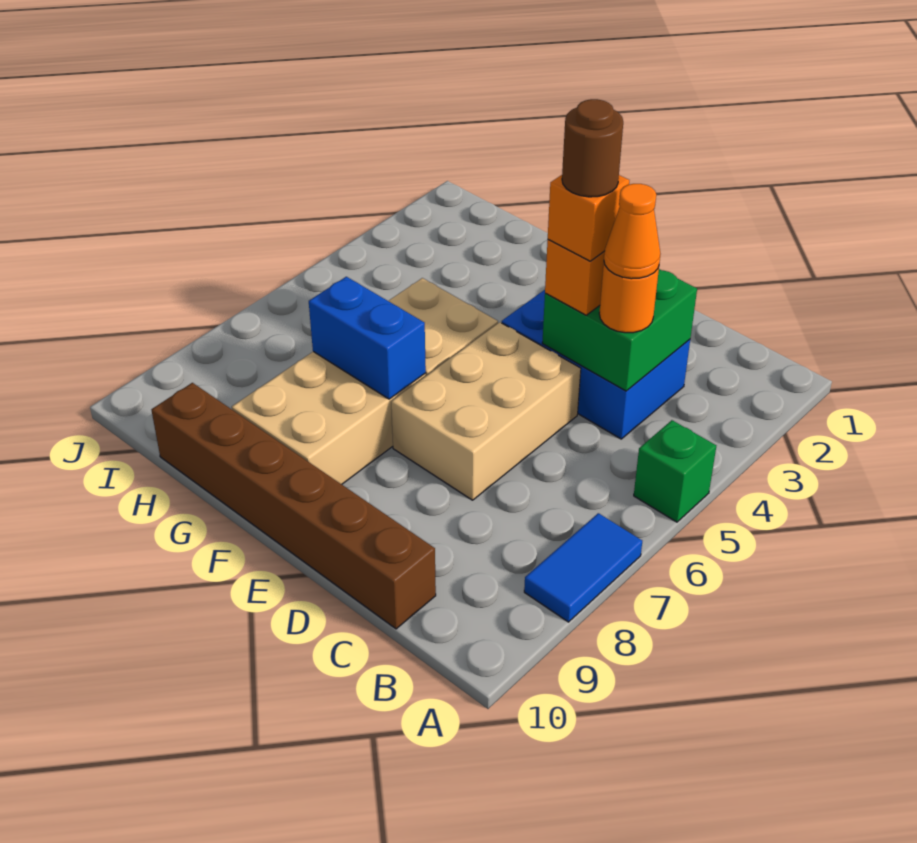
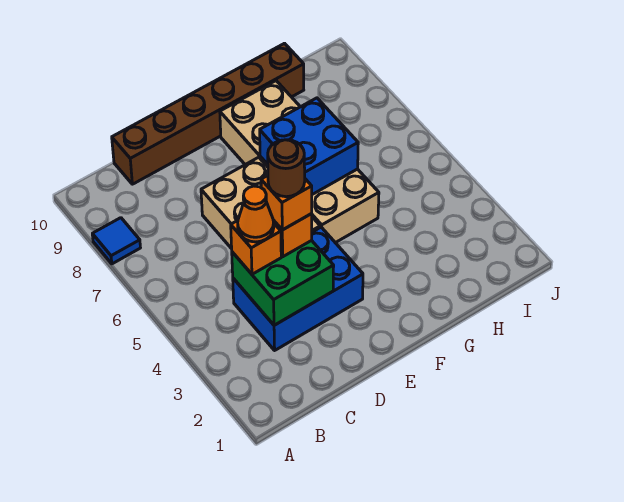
green 1x1 brick [634,420,716,522] -> none
blue 1x2 tile [524,513,642,622] -> blue 1x1 tile [92,218,140,264]
orange 1x1 round brick [599,263,659,333] -> orange 1x1 brick [231,221,281,274]
blue 1x2 brick [309,277,426,399] -> blue 2x2 brick [260,98,358,194]

